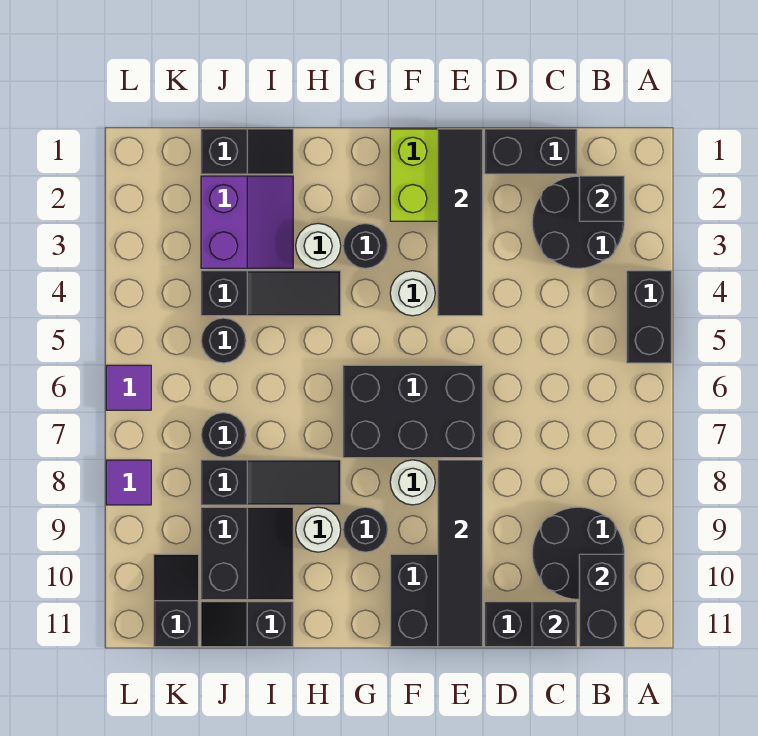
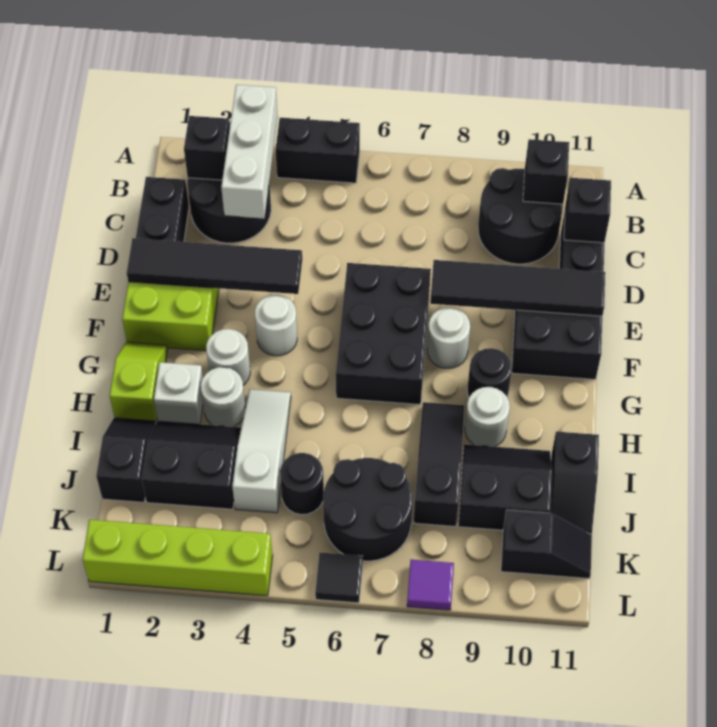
none -> white 1x3 brick [221,85,278,219]
black 1x2 brick [579,554,624,647] -> black 1x1 brick [523,139,569,204]
none -> lime 1x2 slope [110,342,168,422]
black 1x1 round brick [343,223,388,268] -> white 1x1 round brick [206,329,250,385]
none -> white 1x1 brick [154,362,203,424]
black 1x3 slope [201,271,341,316] -> white 1x3 slope [232,389,291,513]
purple 2x2 slope [201,176,293,268] -> black 2x2 slope [142,421,241,509]
black 1x1 round brick [201,413,246,458] -> black 2x2 round brick [323,458,413,561]
black 1x2 slope [154,554,199,647] -> black 1x2 slope turned to [501,510,592,579]
none -> lime 1x4 brick [82,520,273,596]
purple 1x1 tile [106,365,151,410] -> black 1x1 tile [315,552,363,603]

